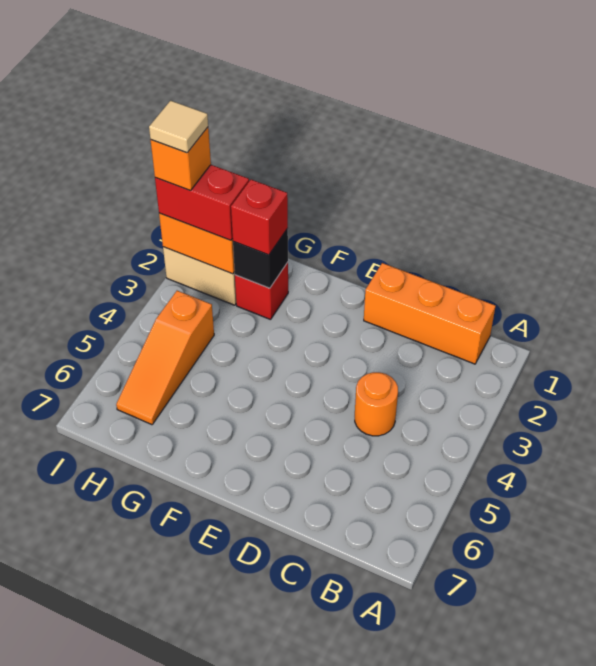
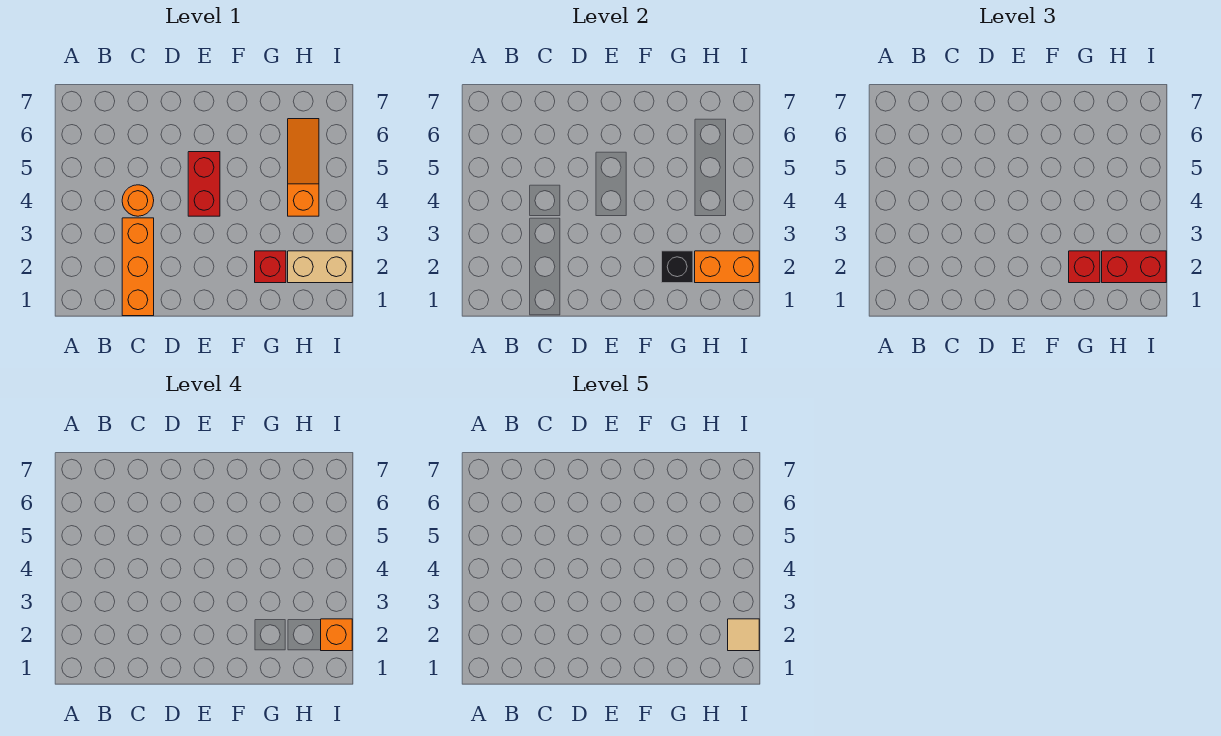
orange 1x3 brick [364,263,496,364] -> orange 1x3 brick turned to [122,218,154,316]
none -> red 1x2 brick [188,152,220,216]

